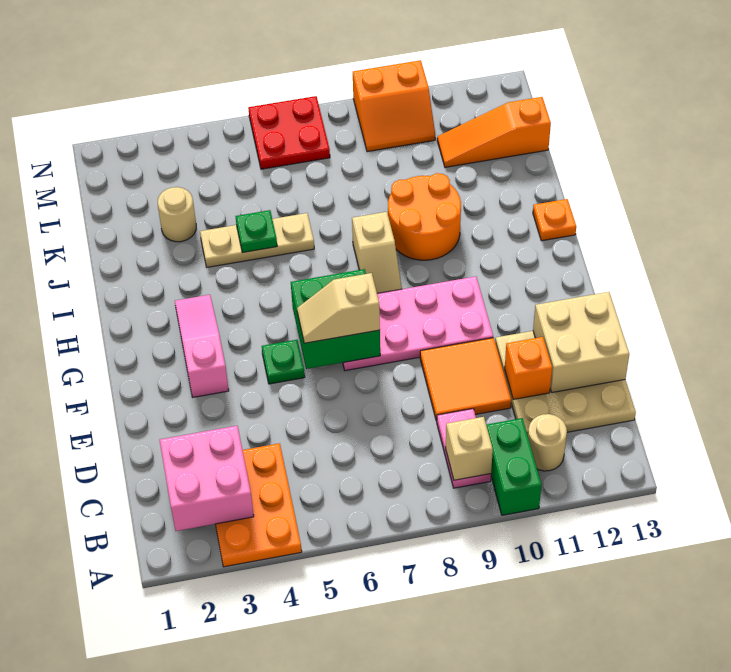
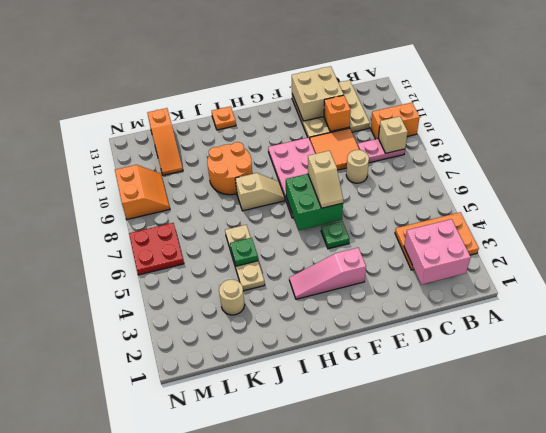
green 1x2 brick [486,418,542,515] -> orange 1x2 brick [371,103,420,139]
tan 1x1 round brick [528,414,567,471] -> tan 1x1 round brick moved to [346,150,369,183]

